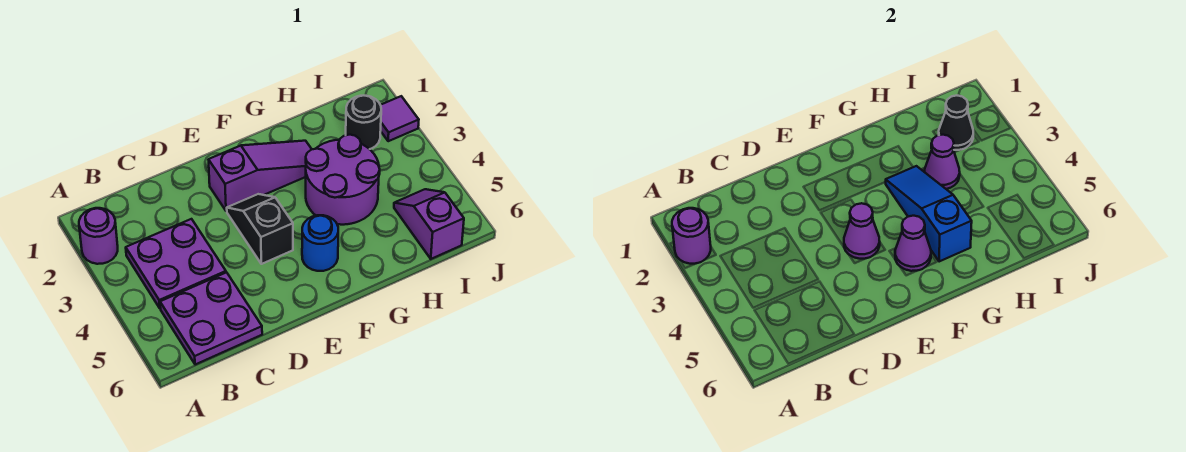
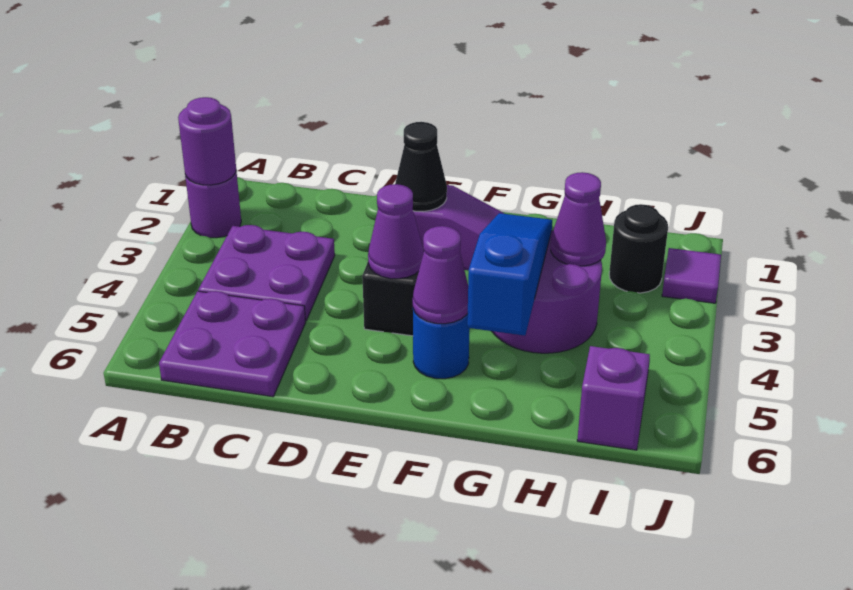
black 1x1 cone [939,96,973,150] -> black 1x1 cone moved to [395,122,447,212]

